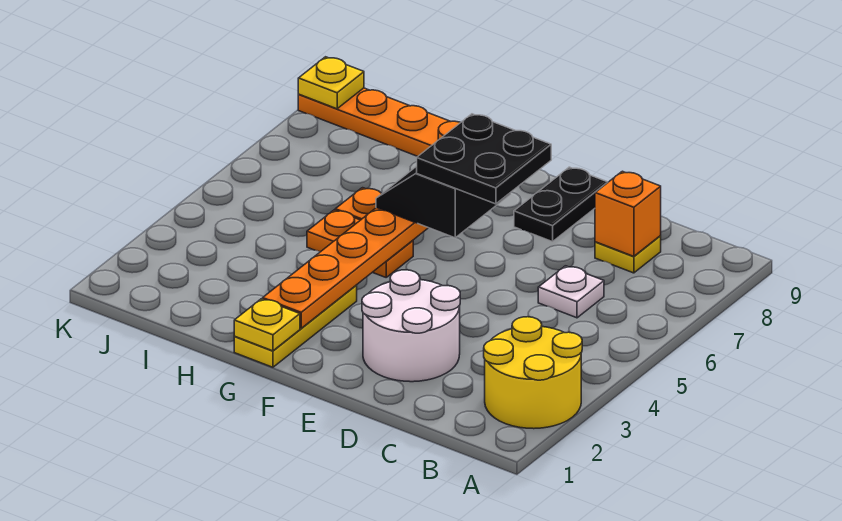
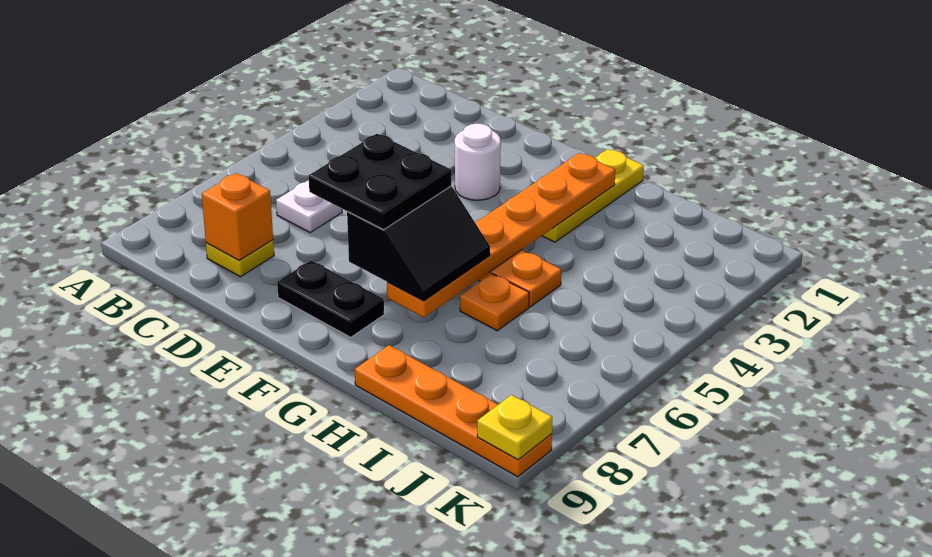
yellow 2x2 round brick [484,317,582,429] -> none
white 2x2 round brick [362,270,460,382] -> white 1x1 round brick [455,124,501,200]
black 1x2 plate [514,167,608,242] -> black 1x2 plate turned to [277,260,384,337]
yellow 1x1 plate [234,299,300,351] -> none

